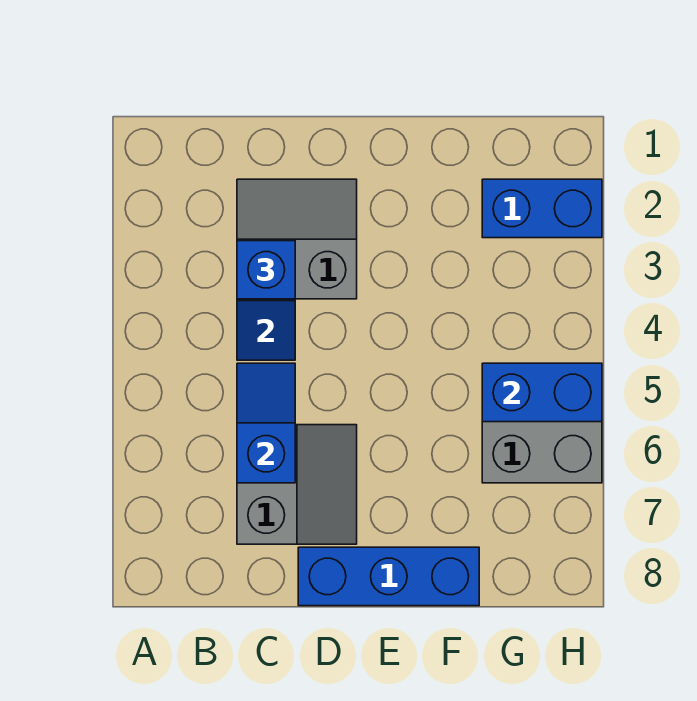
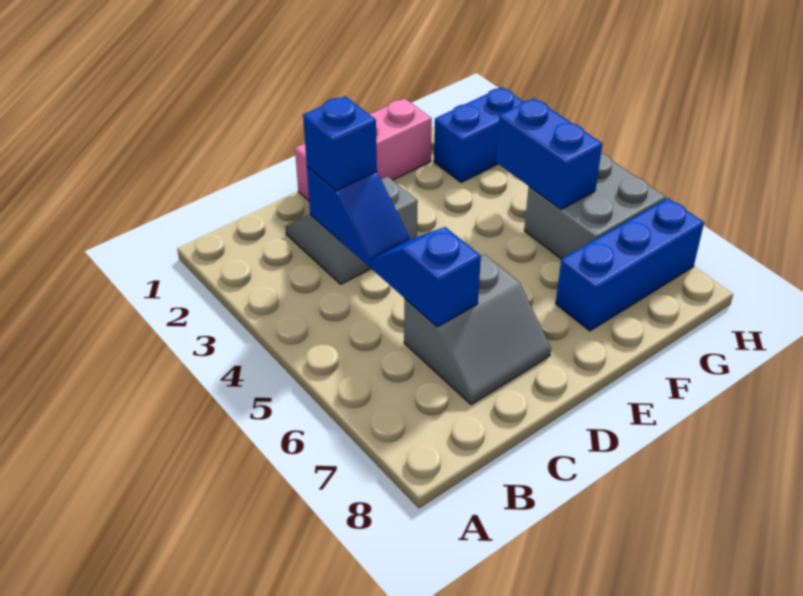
grey 2x2 slope [237,425,357,544] -> grey 2x2 slope turned to [404,254,551,405]
none -> pink 1x3 brick [295,98,432,201]
blue 1x3 brick [298,547,479,606] -> blue 1x3 brick moved to [556,198,704,331]
blue 1x2 brick [482,363,602,422] -> blue 1x2 brick turned to [496,98,602,209]

